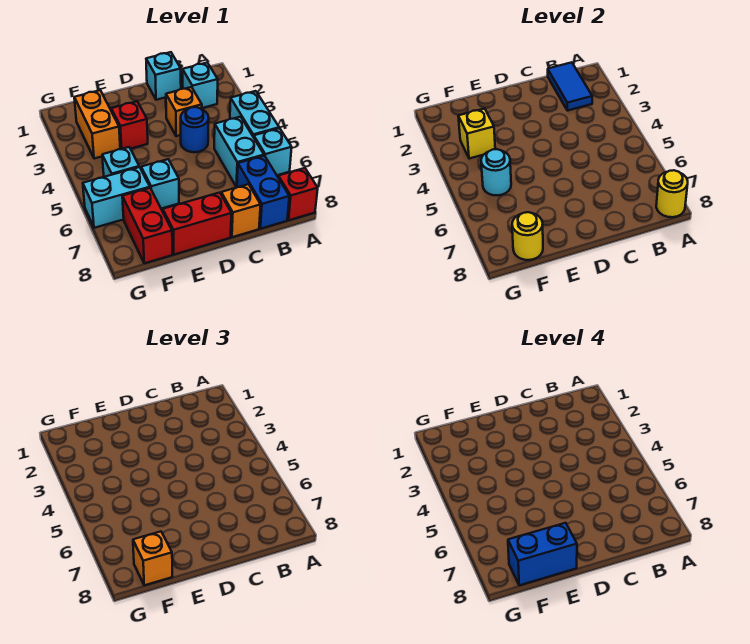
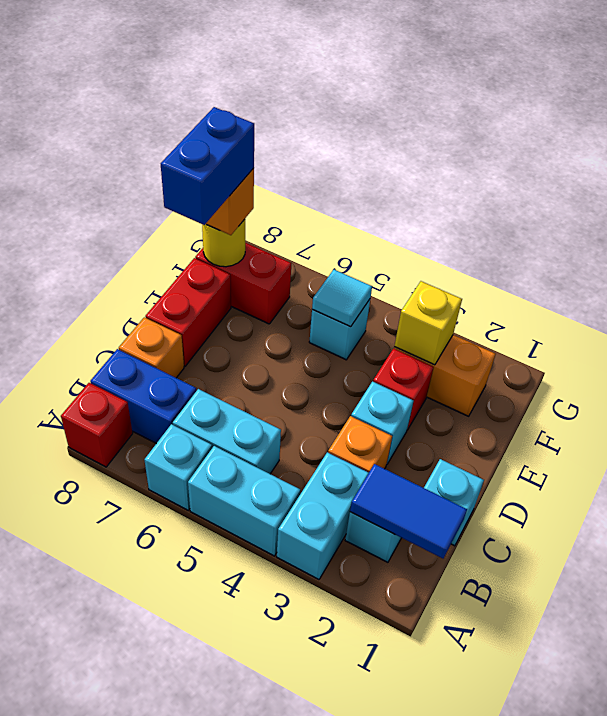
yellow 1x1 round brick [656,170,688,217] -> none
blue 1x1 round brick [181,107,209,152] -> none
cyan 1x1 brick [141,159,179,209] -> cyan 1x1 brick moved to [351,382,413,464]
cyan 1x1 round brick [481,149,511,195] -> cyan 1x1 tile [312,270,372,327]
cyan 1x2 brick [83,167,150,228] -> cyan 1x2 brick moved to [277,452,369,579]

